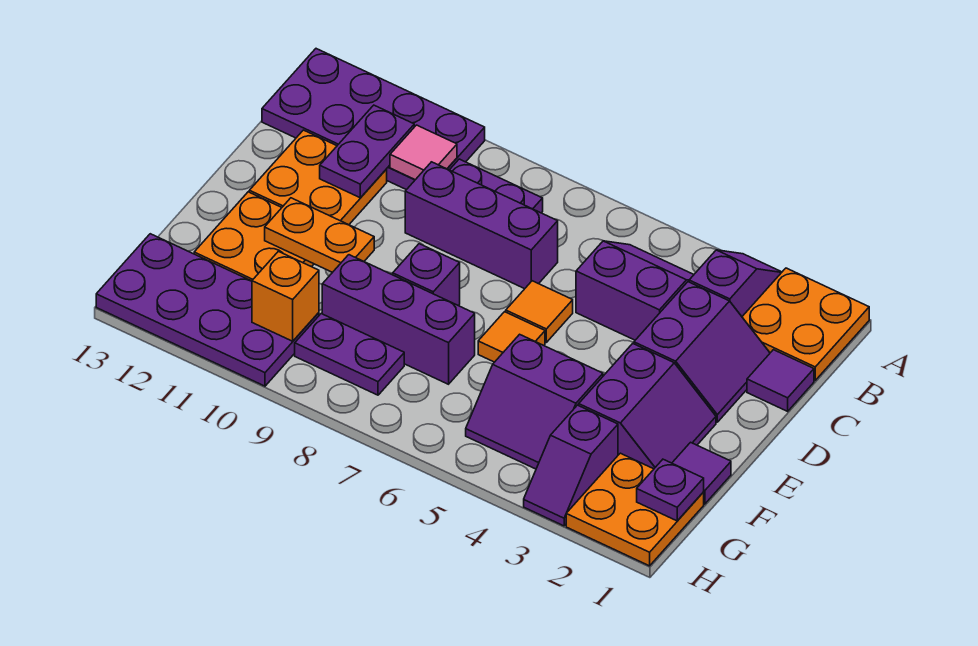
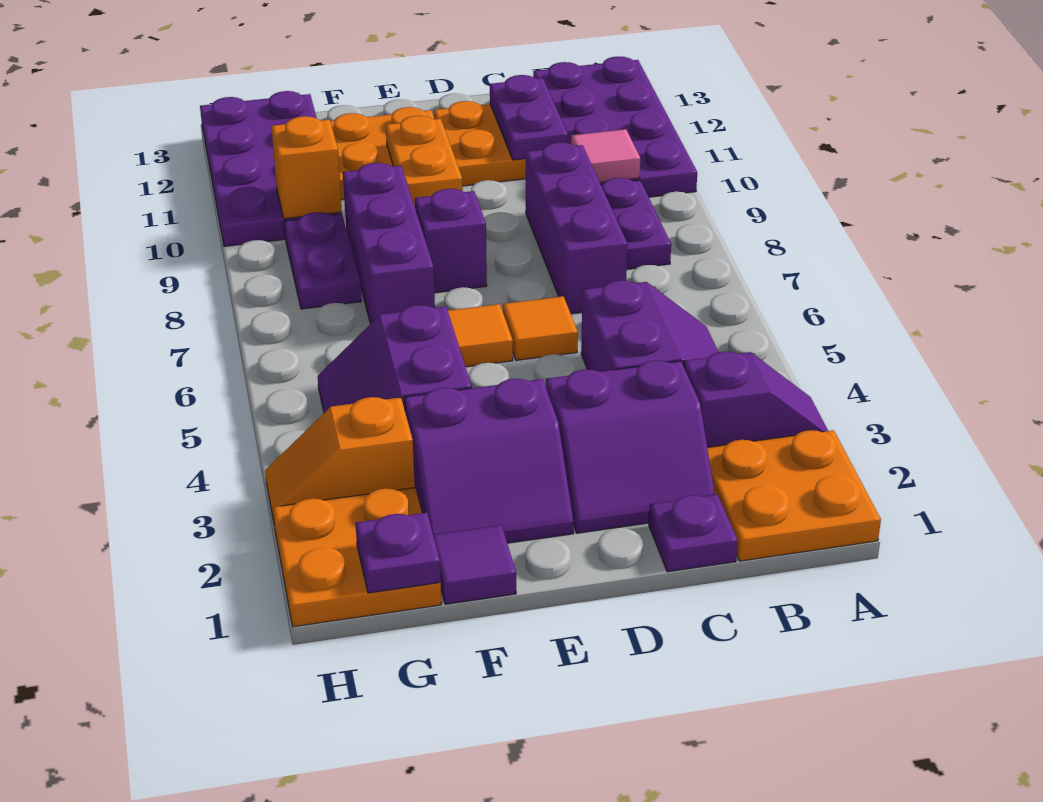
purple 1x2 plate [320,105,414,198] -> purple 1x2 plate turned to [490,75,568,160]
purple 1x1 tile [747,350,814,411] -> purple 1x1 plate [649,495,738,572]
purple 1x2 slope [524,405,618,526] -> orange 1x2 slope [265,397,415,522]

